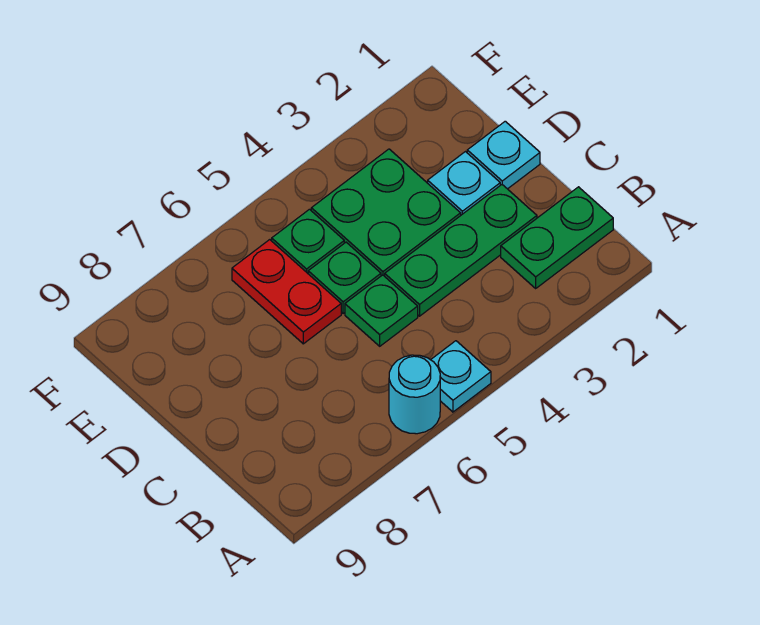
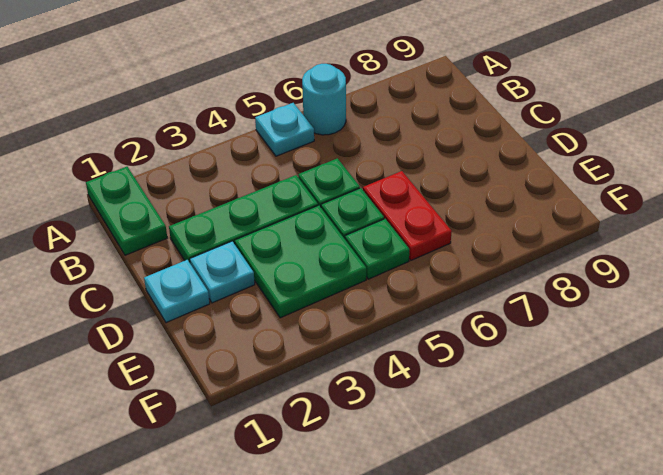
green 1x2 plate [501,187,613,288] -> green 1x2 plate turned to [86,167,167,255]

